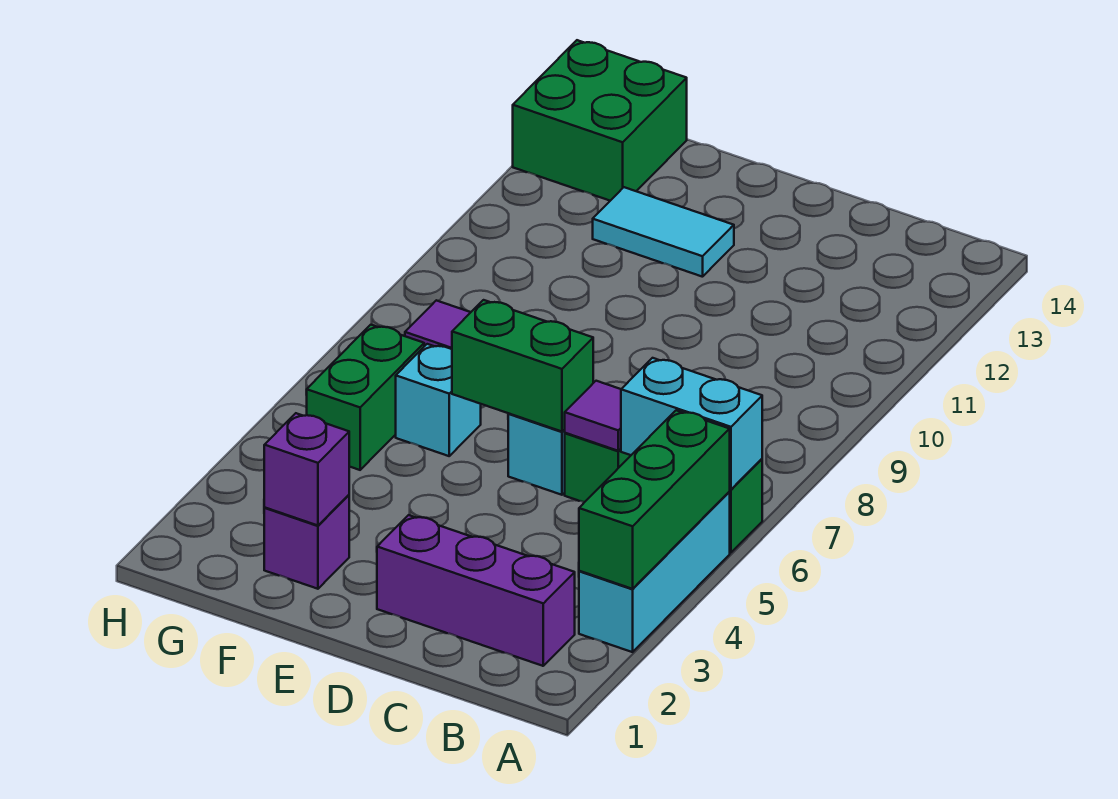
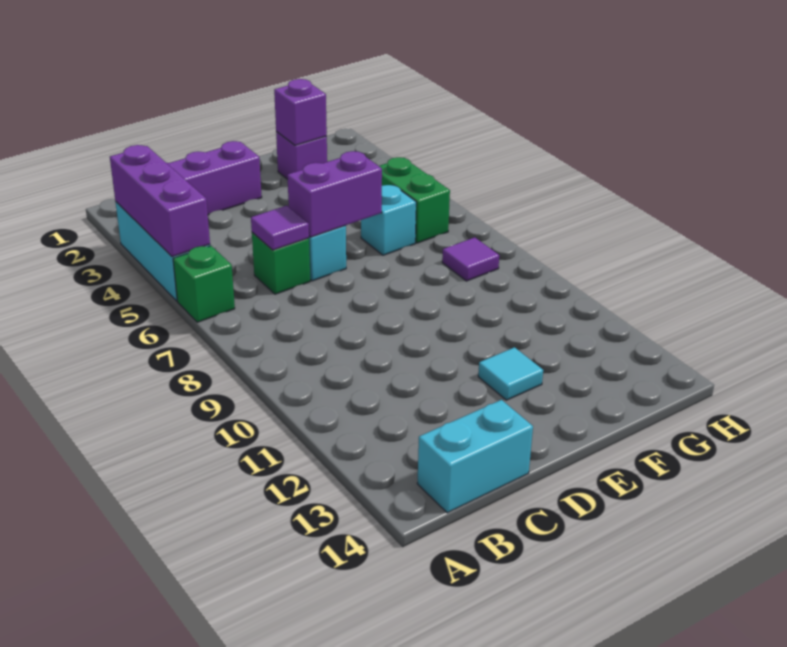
green 1x3 brick [579,410,730,589] -> purple 1x3 brick [110,145,210,257]
cyan 1x2 brick [621,358,762,489] -> cyan 1x2 brick moved to [417,400,533,513]
green 1x2 brick [452,300,593,432] -> purple 1x2 brick [287,151,382,237]
cyan 1x2 tile [593,187,734,277] -> cyan 1x1 tile [478,347,543,400]
green 2x2 brick [513,40,687,201] -> none

